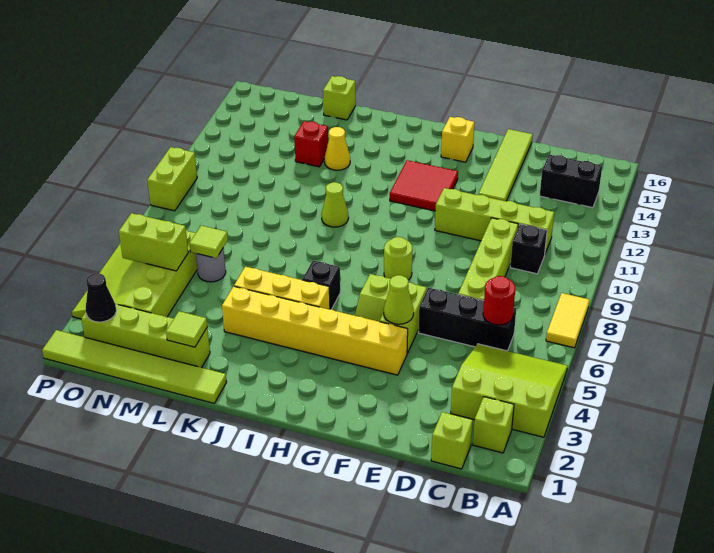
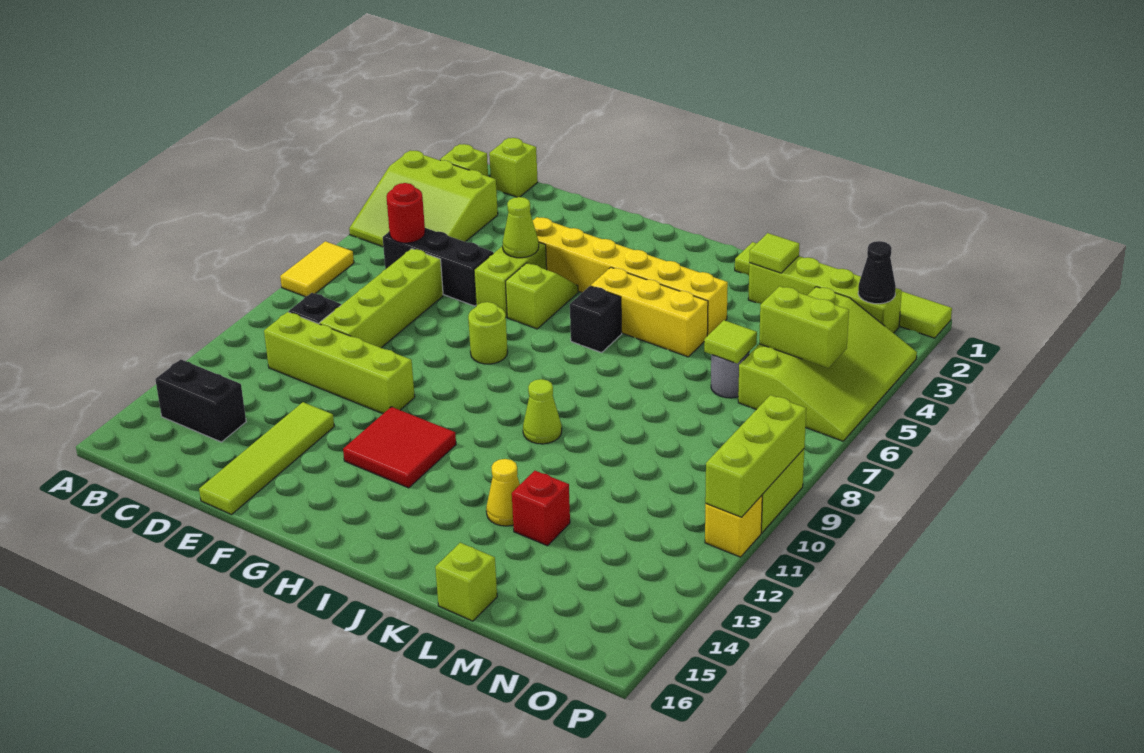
yellow 1x1 brick [441,117,474,162] -> yellow 1x1 brick moved to [705,495,762,557]
none -> lime 1x3 brick [705,395,806,517]

